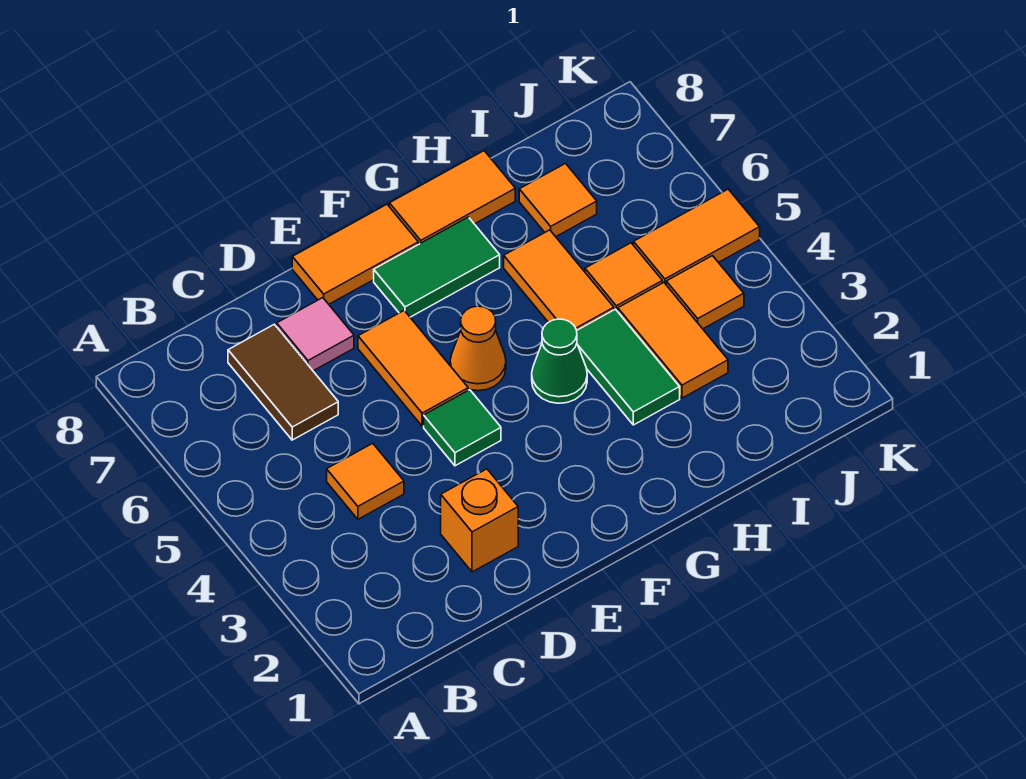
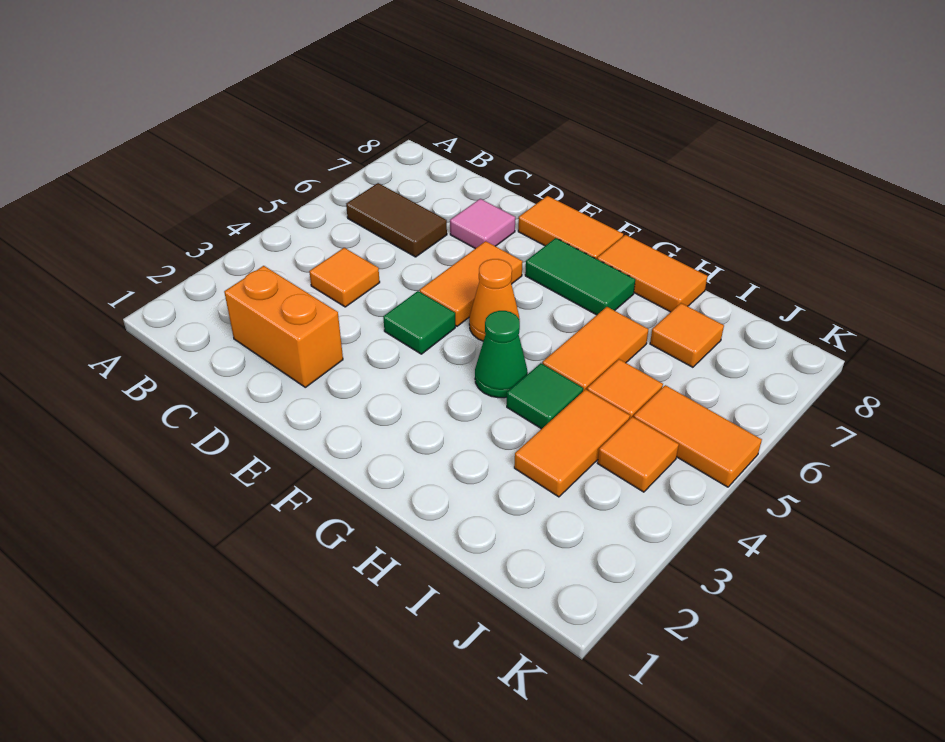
brown 1x2 tile [228,324,338,440] -> brown 1x2 tile turned to [346,183,447,257]
orange 1x1 brick [441,469,518,572] -> orange 1x2 brick [224,266,343,387]
green 1x2 tile [577,309,680,425] -> green 1x1 tile [507,363,583,429]

